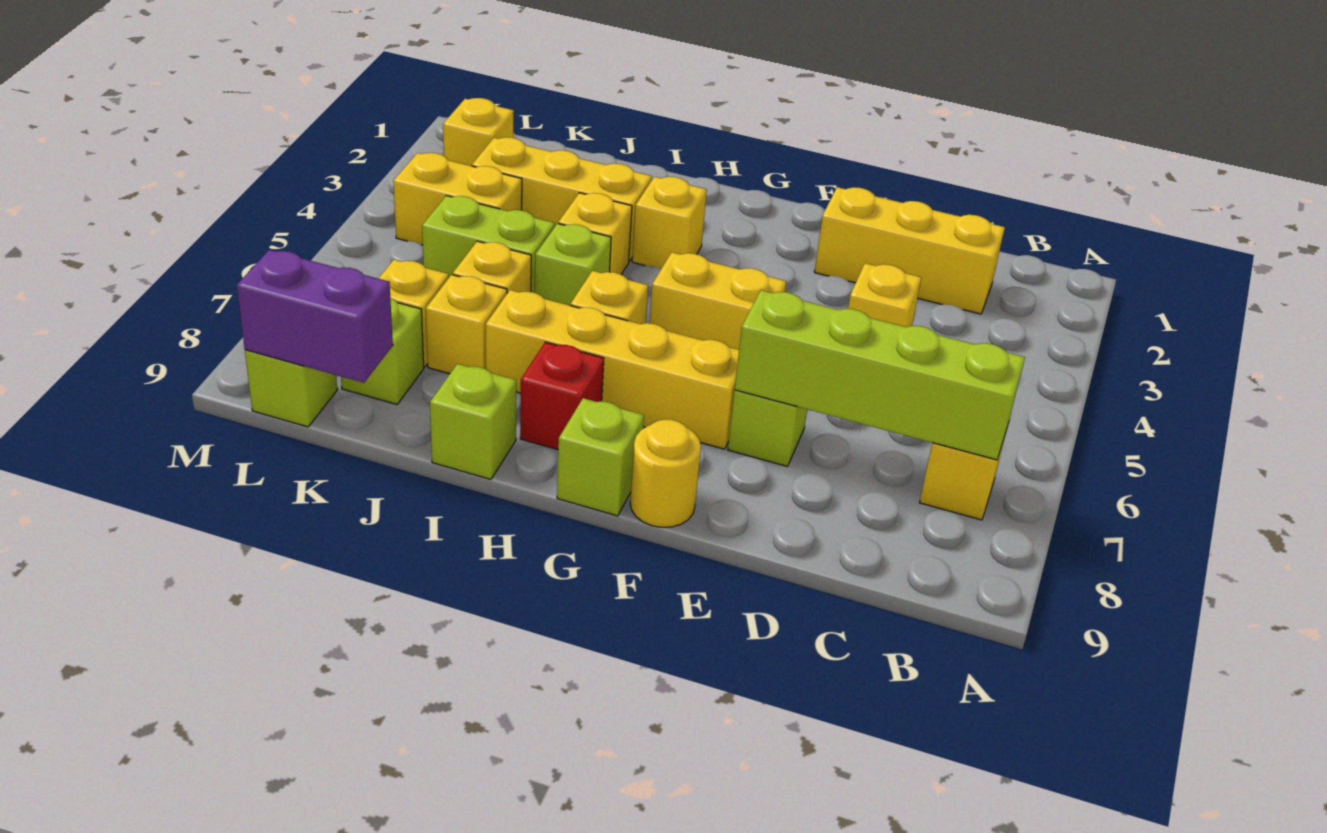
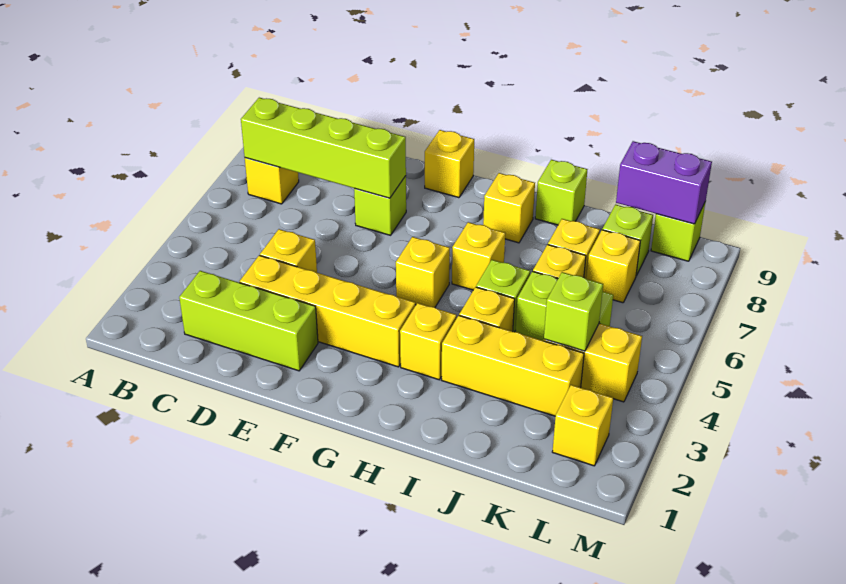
yellow 1x3 brick [814,187,1005,314] -> lime 1x3 brick [179,271,318,371]
yellow 1x2 brick [649,252,786,350] -> yellow 1x1 brick [396,237,450,307]
yellow 1x4 brick [486,290,739,449] -> yellow 1x4 brick moved to [240,255,415,367]
yellow 1x1 round brick [630,419,701,527] -> yellow 1x1 brick [425,130,474,198]
lime 1x1 brick [557,398,644,516] -> lime 1x1 brick moved to [544,272,603,351]
red 1x1 brick [520,342,604,450] -> yellow 1x1 brick [483,173,535,243]

